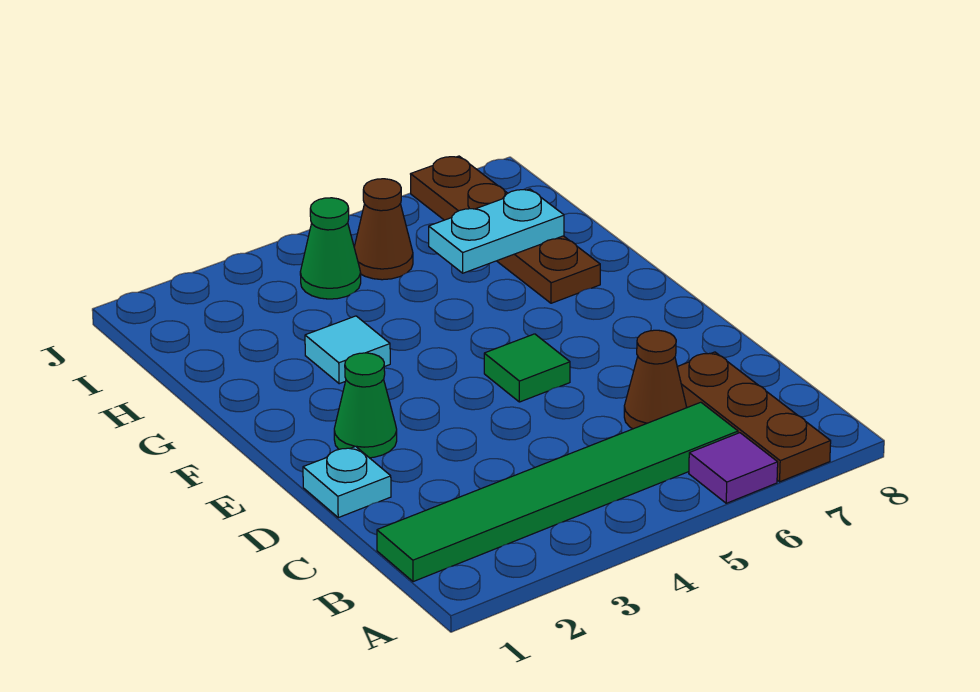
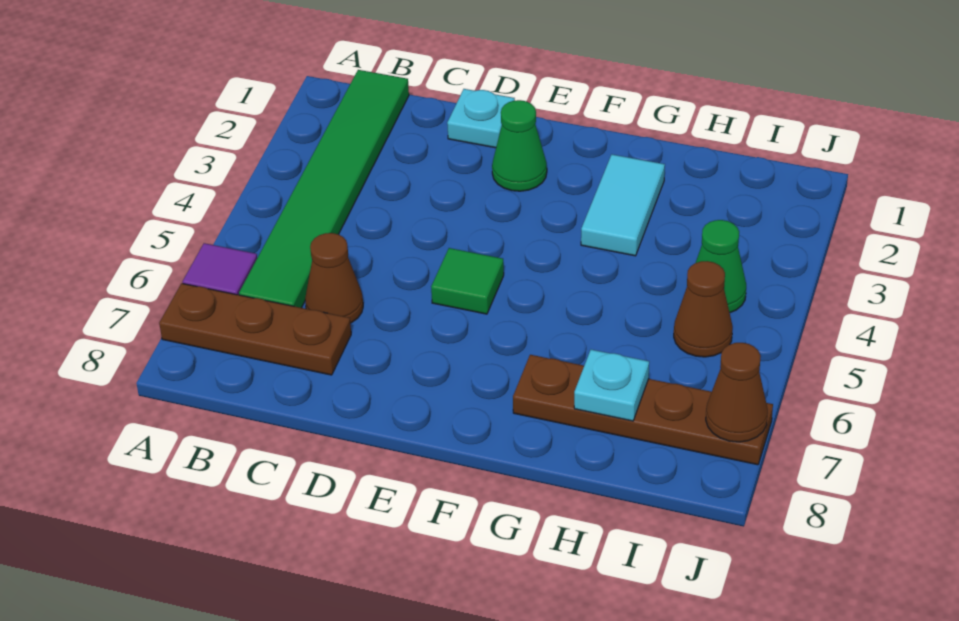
cyan 1x1 tile [305,316,390,384] -> cyan 1x2 tile [581,155,665,256]
cyan 1x2 plate [429,189,564,273] -> cyan 1x1 plate [574,350,649,421]
none -> brown 1x1 cone [706,343,768,442]

